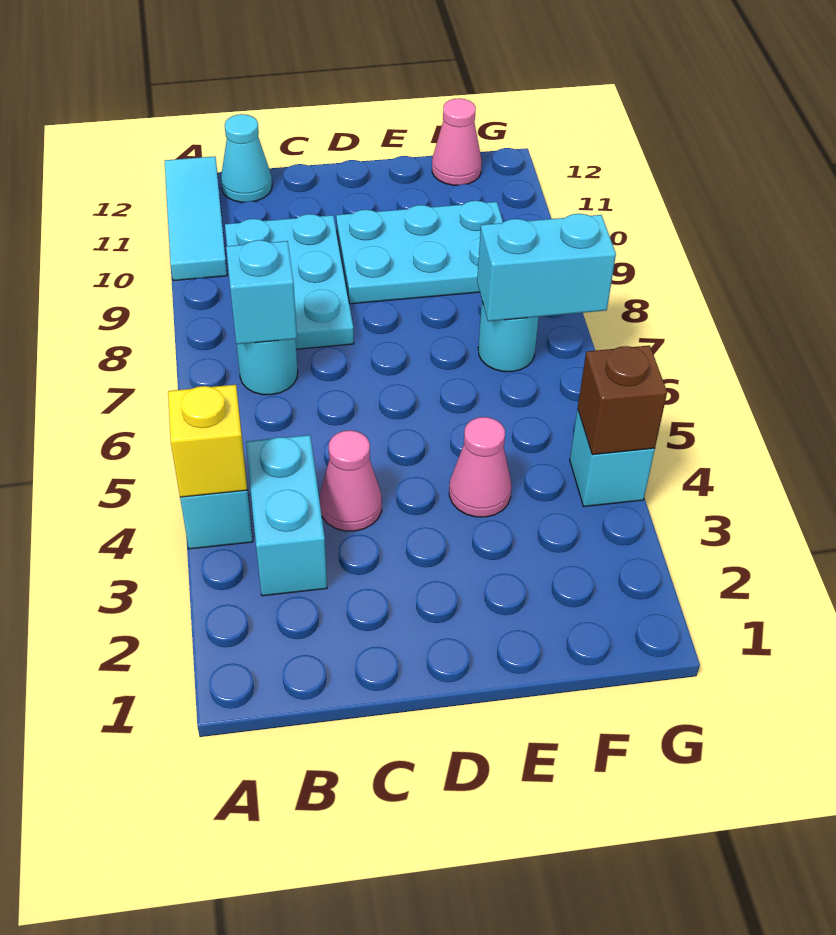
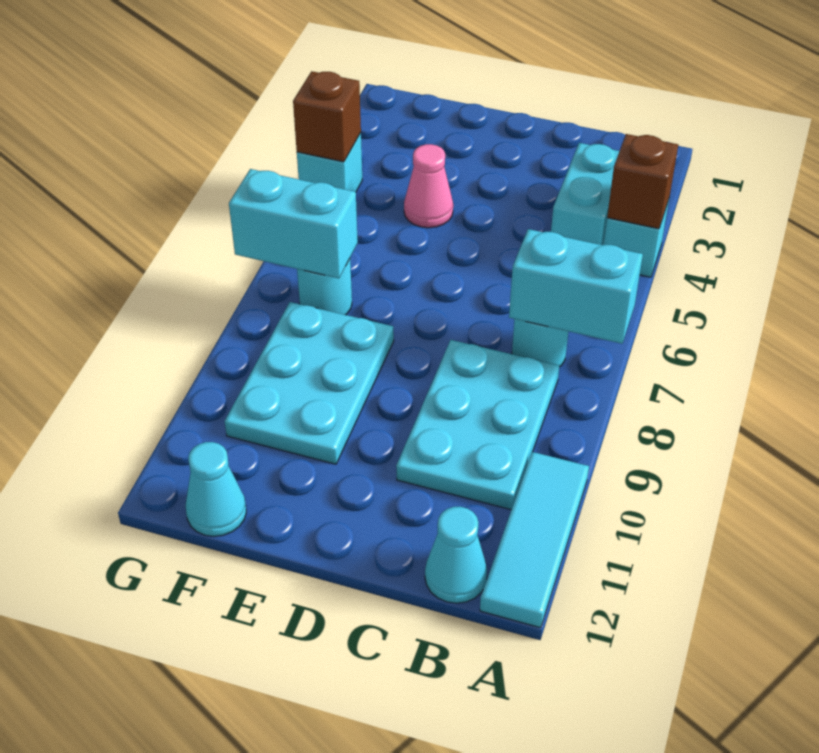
yellow 1x1 brick [168,385,247,497] -> brown 1x1 brick [607,134,678,229]
cyan 1x1 brick [226,240,297,344] -> cyan 1x2 brick [509,229,643,344]
pink 1x1 cone [319,430,382,531] -> none
cyan 2x3 plate [336,201,503,304] -> cyan 2x3 plate turned to [225,302,394,464]
pink 1x1 cone [432,98,482,185] -> cyan 1x1 cone [186,442,246,537]

